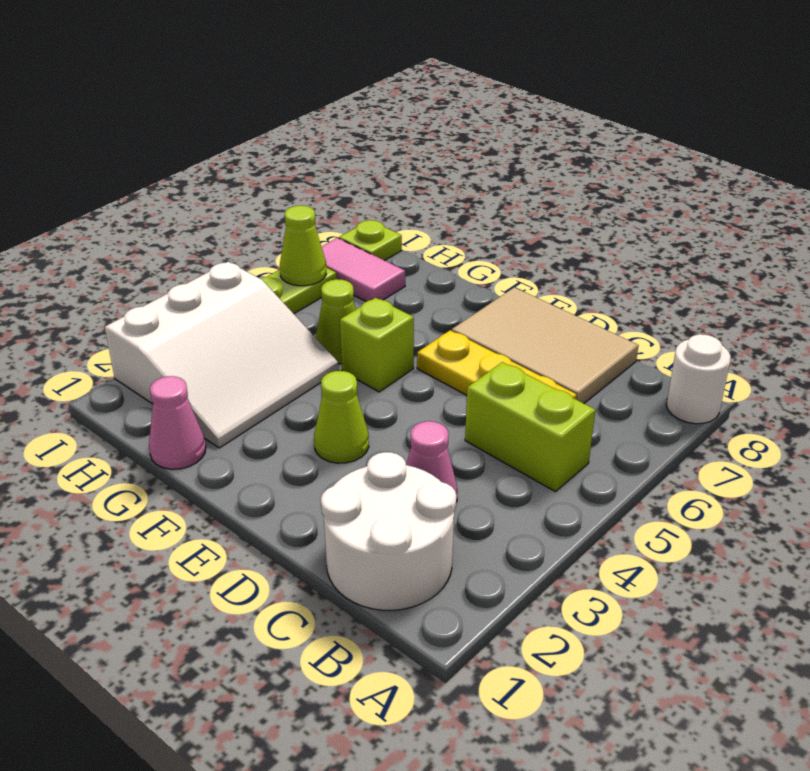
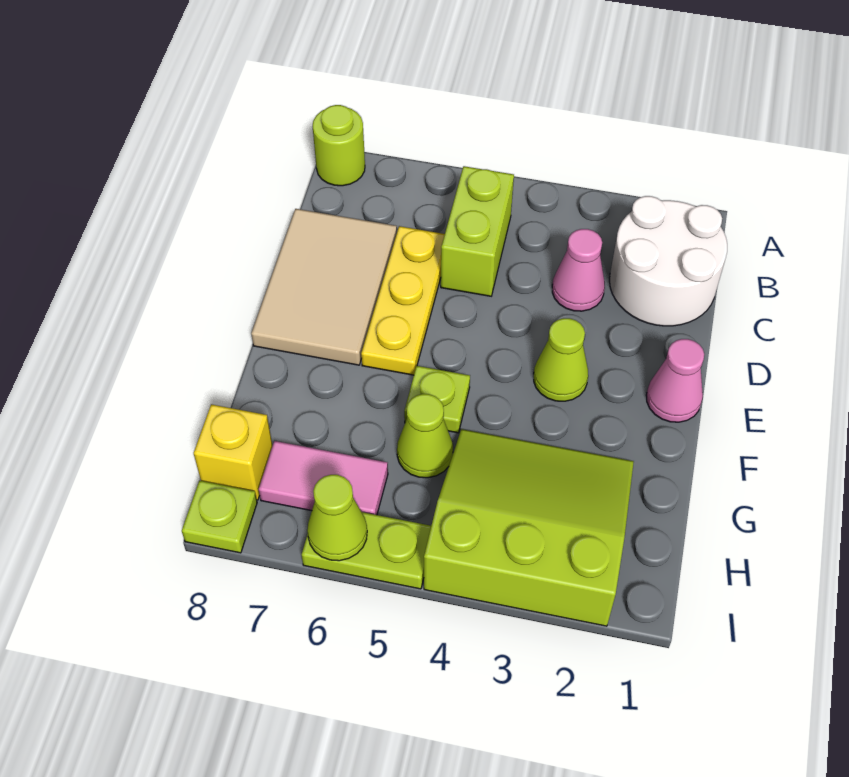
white 1x1 round brick [666,334,731,424] -> lime 1x1 round brick [313,105,365,186]
lime 1x1 brick [340,298,414,392] -> lime 1x1 plate [404,366,470,433]
pink 1x1 cone [149,376,206,469] -> pink 1x1 cone moved to [646,339,704,422]
white 3x3 slope [105,262,338,448] -> lime 3x3 slope [424,429,634,626]
pink 1x2 tile [321,238,405,302] -> pink 1x2 tile turned to [259,441,388,515]
none -> yellow 1x1 brick [194,404,273,500]

